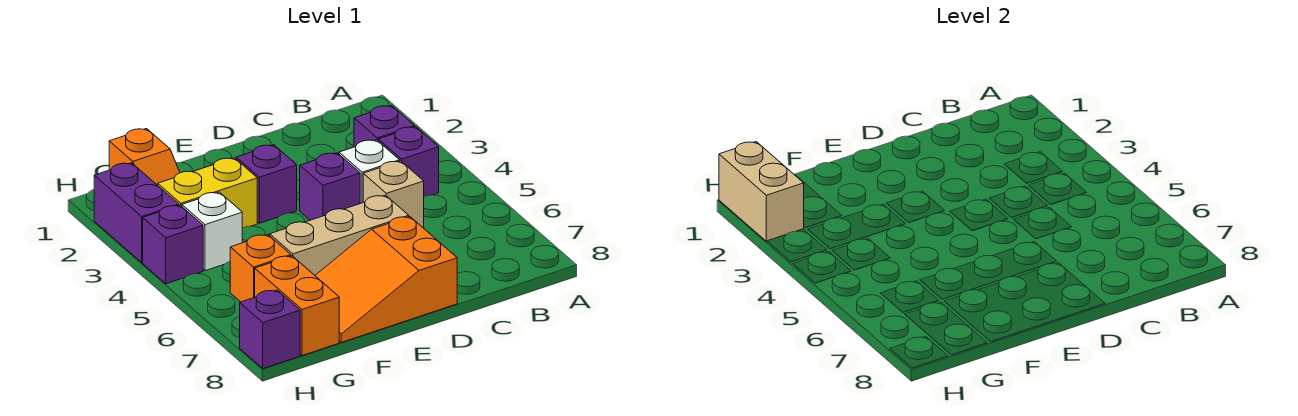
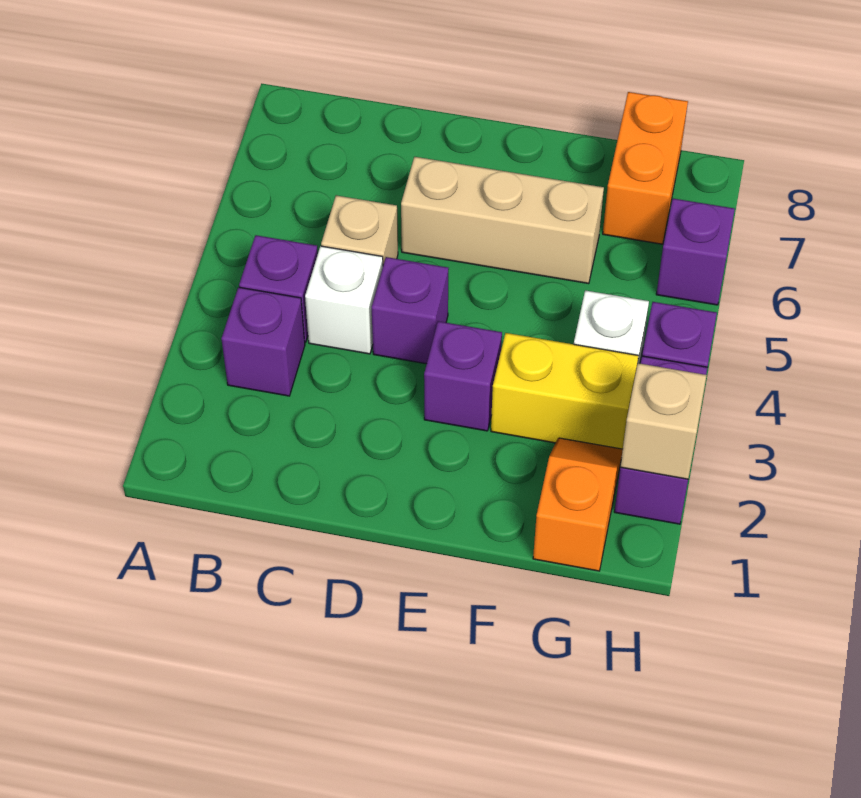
orange 2x3 slope [315,217,457,342] -> none
orange 1x1 brick [230,235,291,302] -> none
tan 1x2 brick [719,142,804,241] -> tan 1x1 brick [620,363,707,479]
purple 1x1 brick [240,290,300,369] -> purple 1x1 brick moved to [656,199,735,305]

